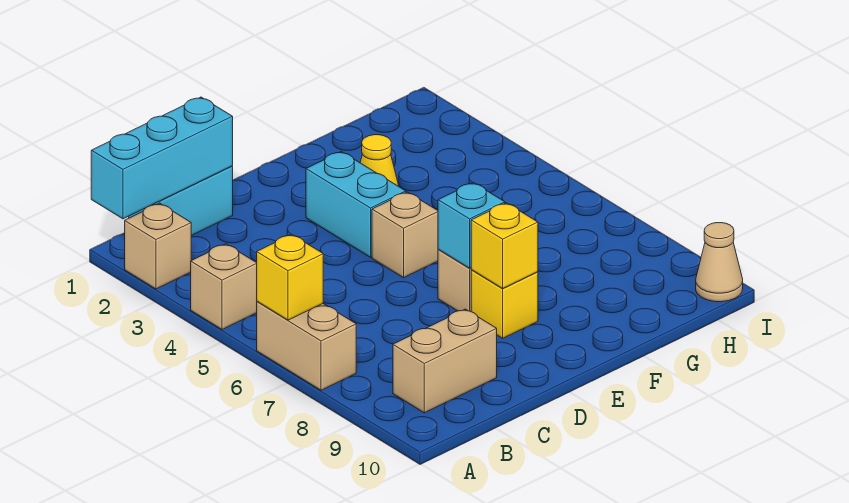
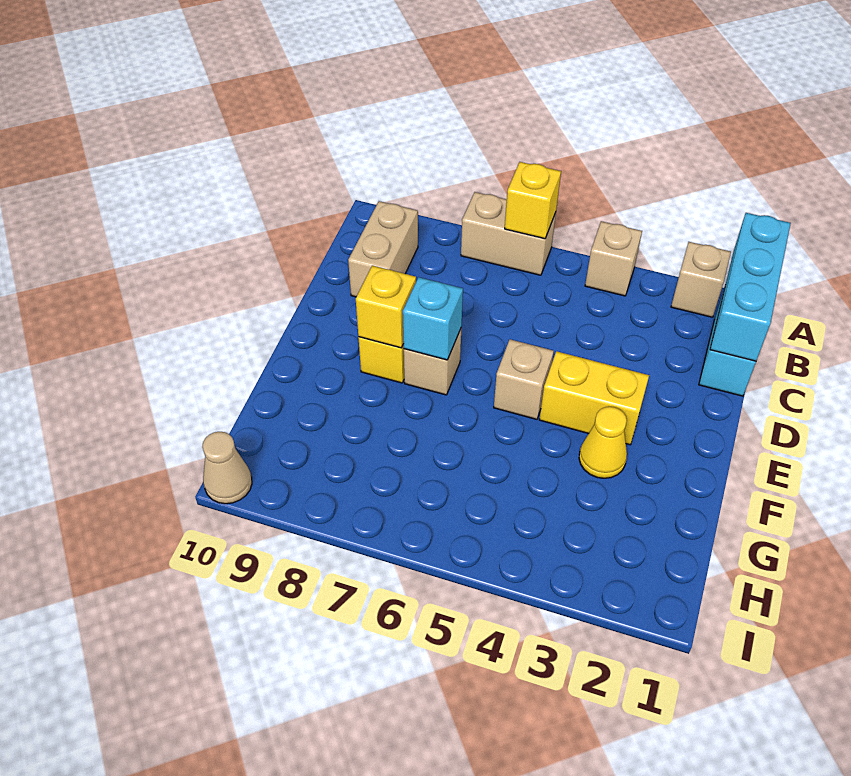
cyan 1x2 brick [306,151,406,257] -> yellow 1x2 brick [539,351,649,445]

